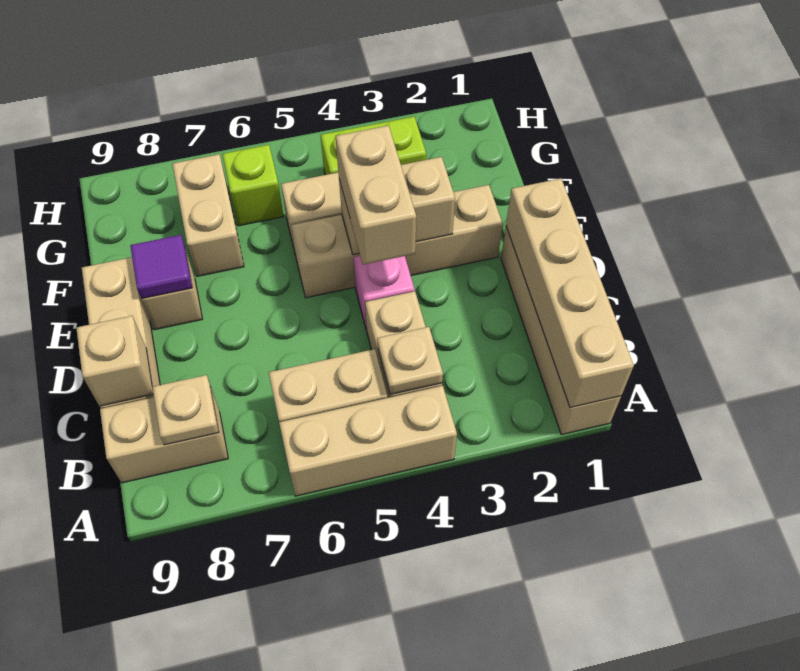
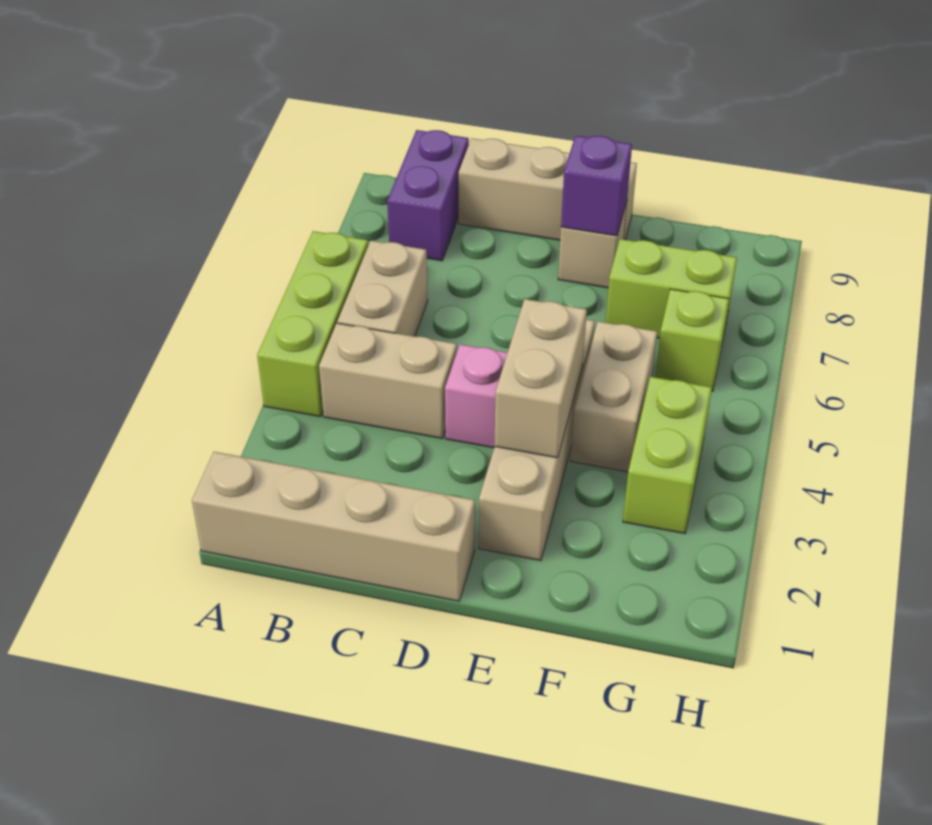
tan 1x4 brick [506,179,634,408] -> none
tan 1x3 brick [279,386,457,496] -> lime 1x3 brick [257,231,368,417]
tan 1x1 plate [377,327,443,395] -> none
tan 1x2 brick [100,389,228,483] -> purple 1x2 brick [387,130,469,261]
tan 1x1 plate [152,375,219,445] -> none
tan 1x1 brick [76,316,153,406] -> none
tan 1x2 brick [336,126,416,265] -> none
purple 1x1 tile [130,235,192,299] -> purple 1x1 brick [561,136,632,236]
tan 1x2 brick [172,154,244,276] -> lime 1x2 brick [606,239,737,338]

